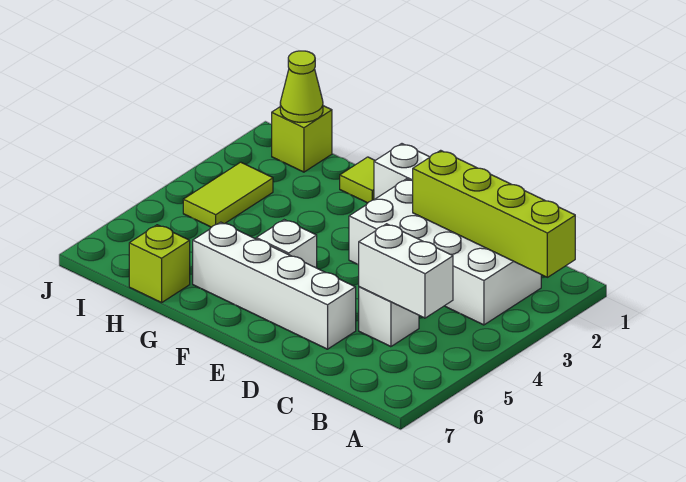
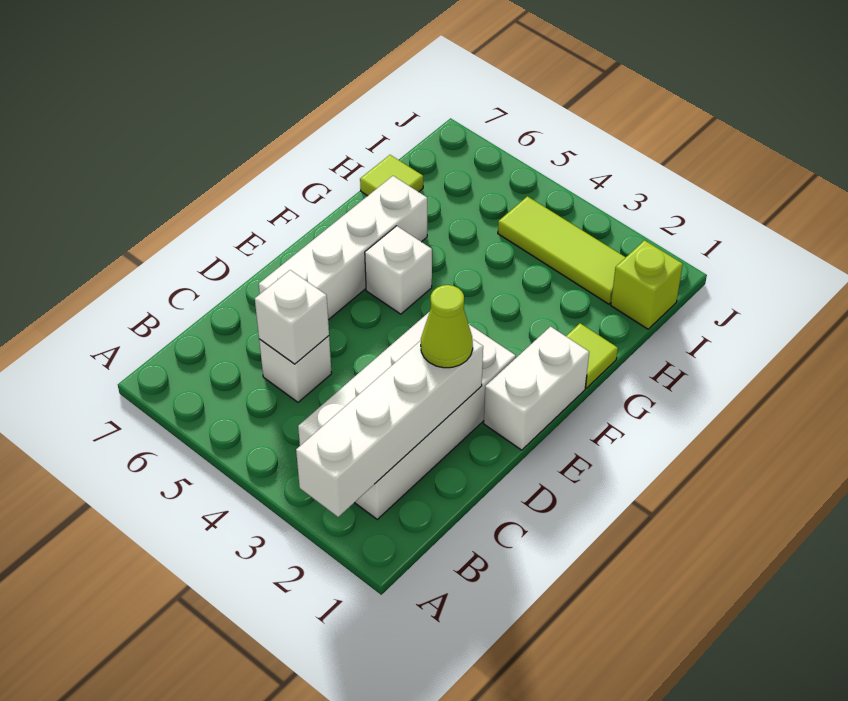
lime 1x4 brick [413,150,575,277] -> white 1x4 brick [296,339,483,517]
white 1x2 brick [359,224,453,318] -> white 1x1 brick [255,270,329,364]
lime 1x1 brick [129,225,190,303] -> lime 1x1 tile [360,155,423,196]
lime 1x1 cone [280,51,323,123] -> lime 1x1 cone moved to [421,285,473,368]
lime 1x2 tile [183,162,273,227] -> lime 1x3 tile [498,196,626,304]

